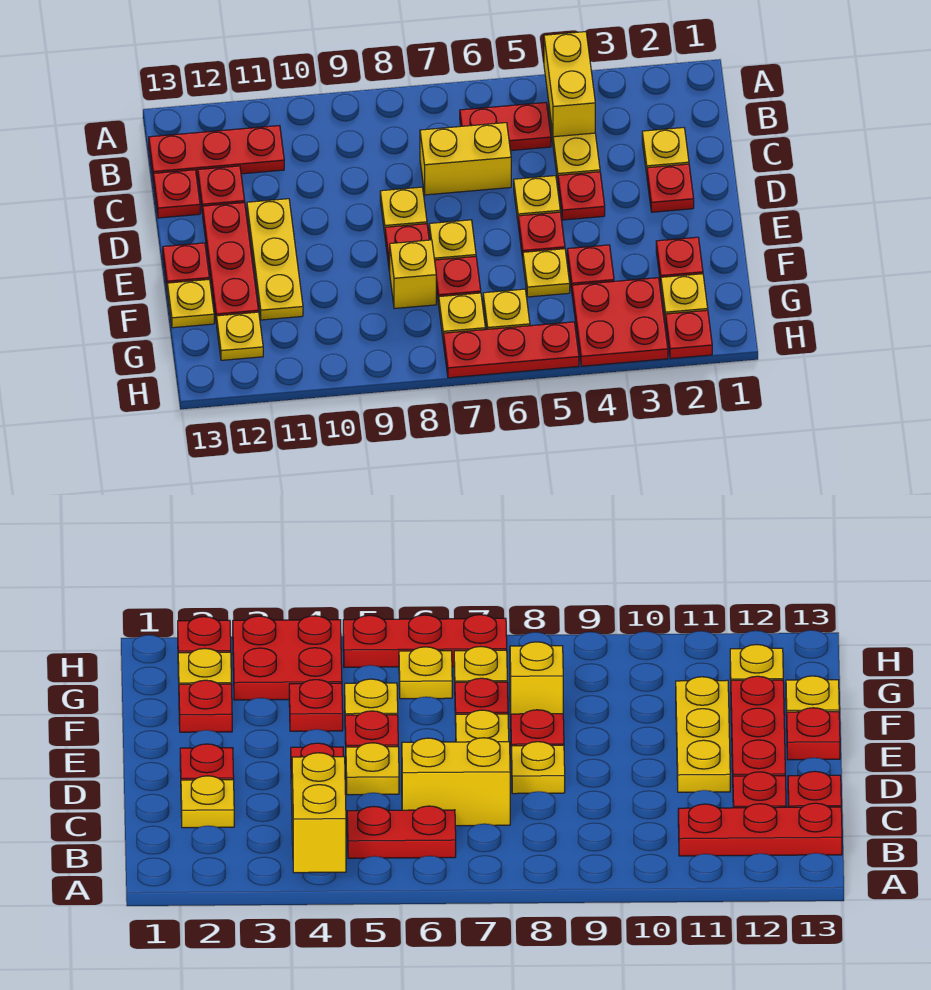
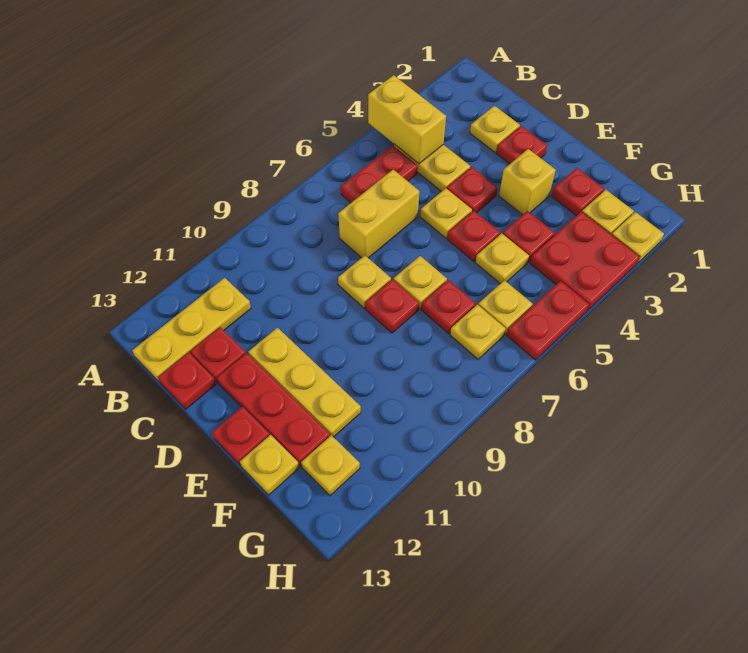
red 1x3 plate [149,125,284,178] -> yellow 1x3 plate [132,278,251,382]
yellow 1x1 brick [390,240,436,309] -> yellow 1x1 brick moved to [499,149,556,215]
red 1x1 plate [666,310,712,359] -> yellow 1x1 plate [612,212,664,263]
red 1x3 plate [443,322,579,378] -> red 1x2 plate [507,281,589,360]

